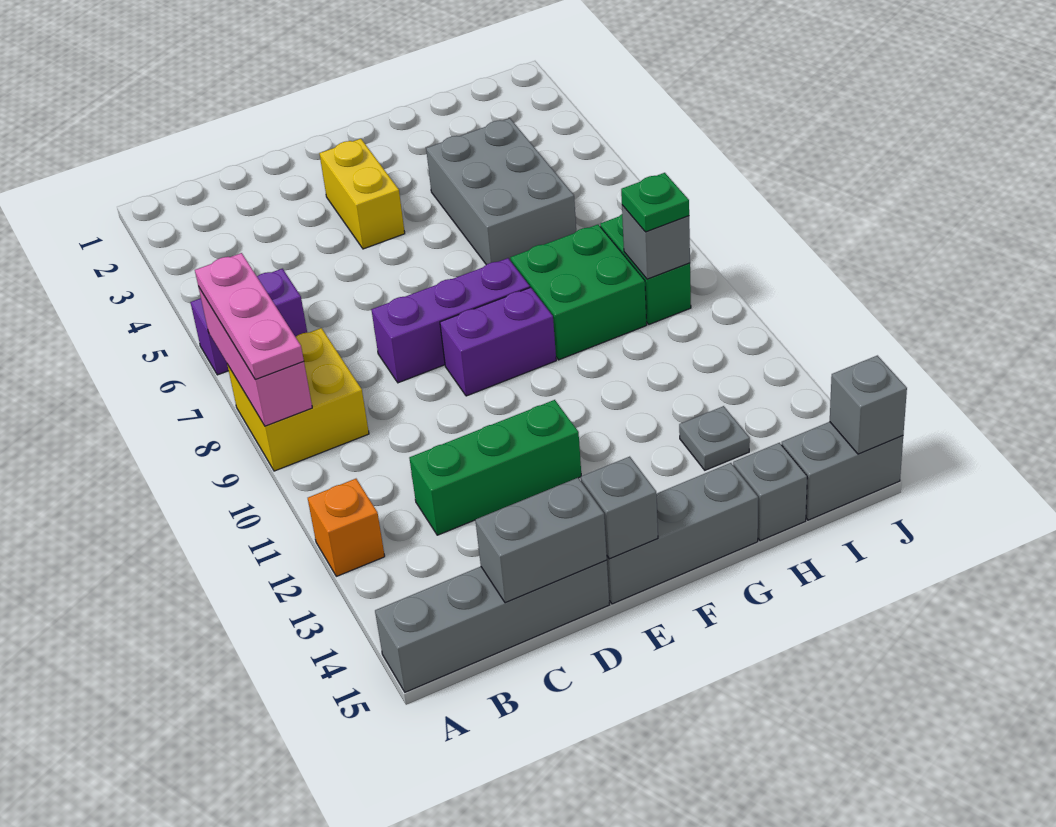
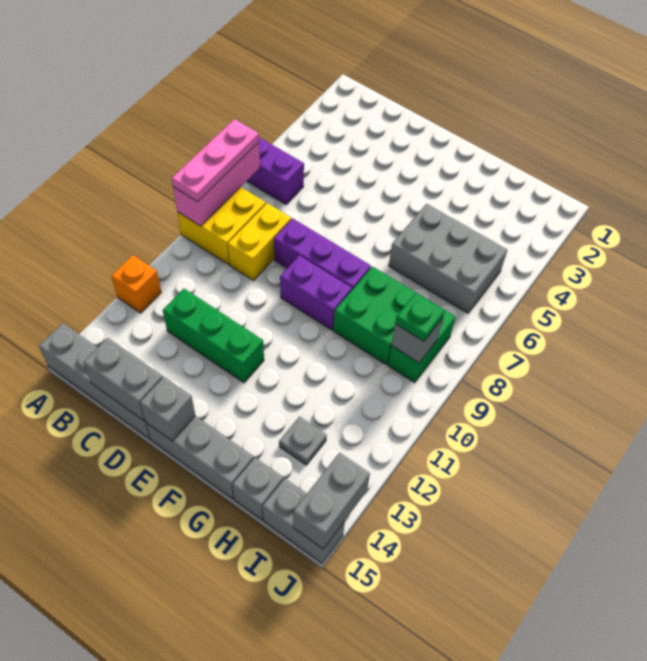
yellow 1x2 brick [319,139,405,249] -> yellow 1x2 brick moved to [228,203,291,280]
grey 2x3 brick [426,118,576,265] -> grey 2x3 brick turned to [389,204,507,313]
grey 1x1 brick [830,356,907,454] -> grey 1x2 brick [293,453,370,549]

